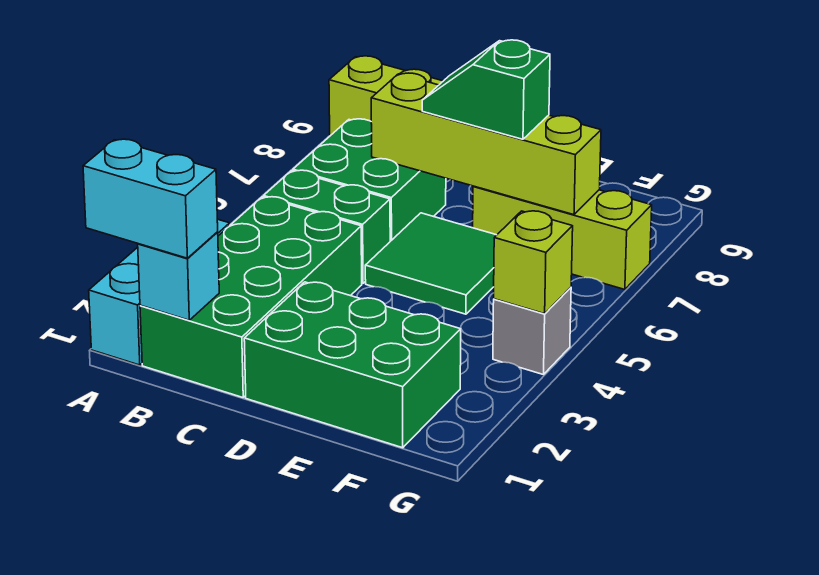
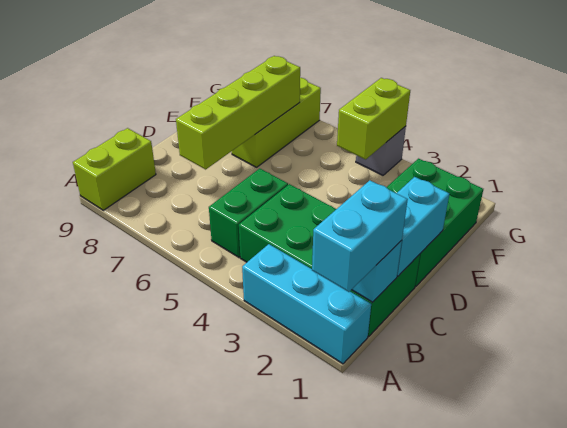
green 2x2 brick [293,119,446,241] -> none
none -> cyan 1x2 brick [397,177,449,276]
green 2x2 tile [365,213,496,314] -> none
green 1x2 slope [422,40,550,139] -> none
lime 1x1 brick [494,211,573,314] -> lime 1x2 brick [337,78,410,159]

